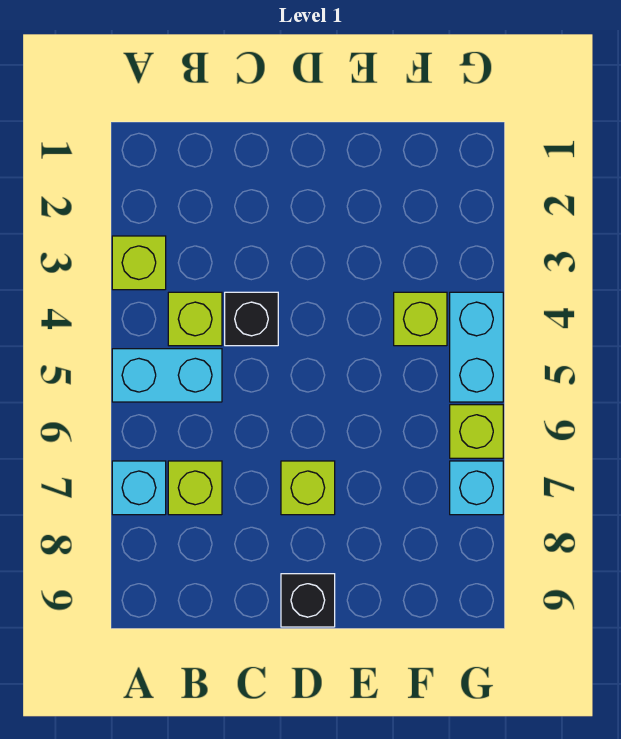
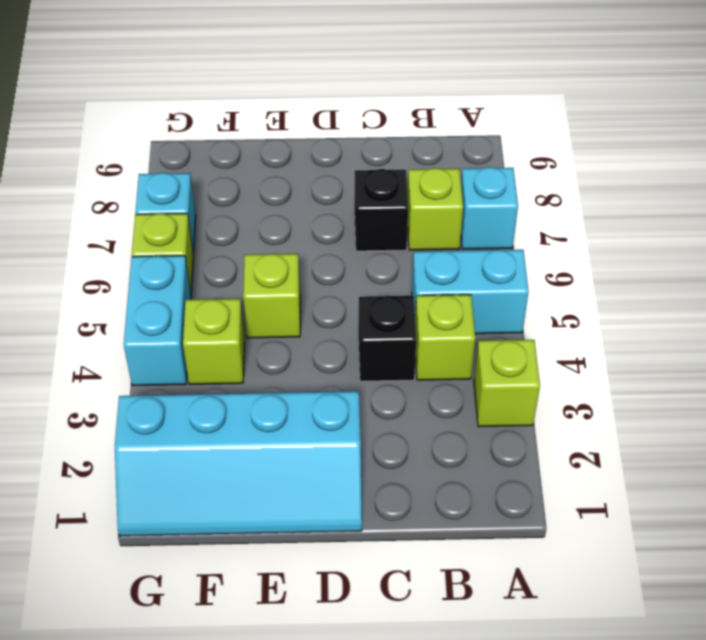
none -> cyan 2x4 slope [115,391,362,536]
lime 1x1 brick [281,461,335,515] -> lime 1x1 brick moved to [243,254,300,338]
black 1x1 brick [281,574,335,627] -> black 1x1 brick moved to [355,169,408,251]

